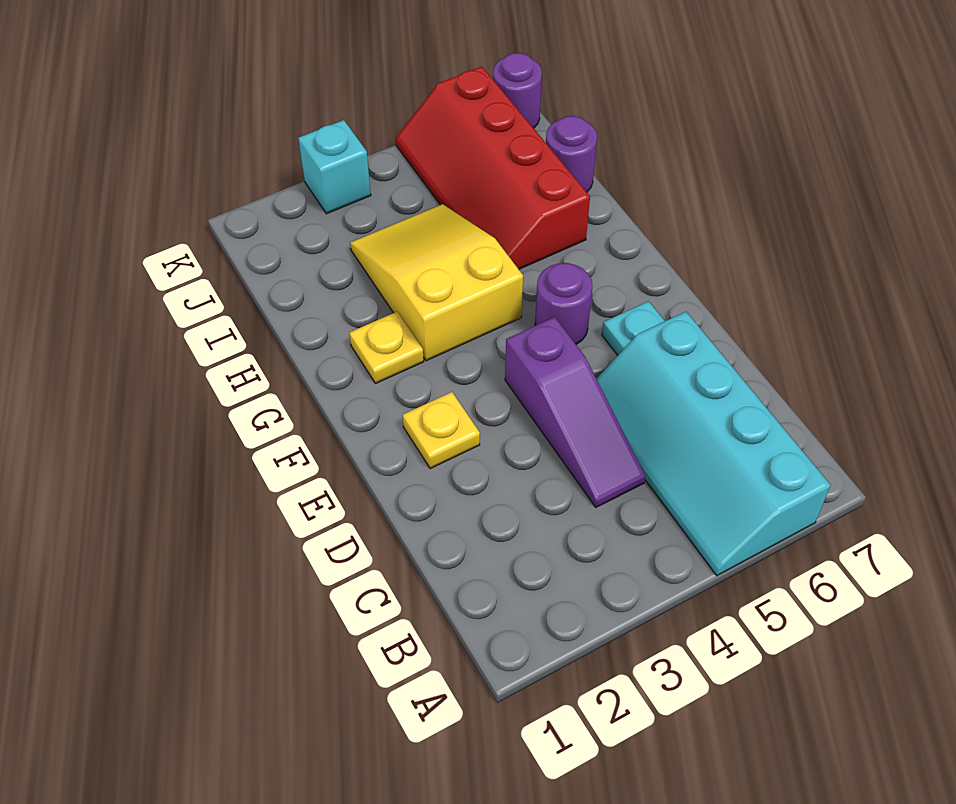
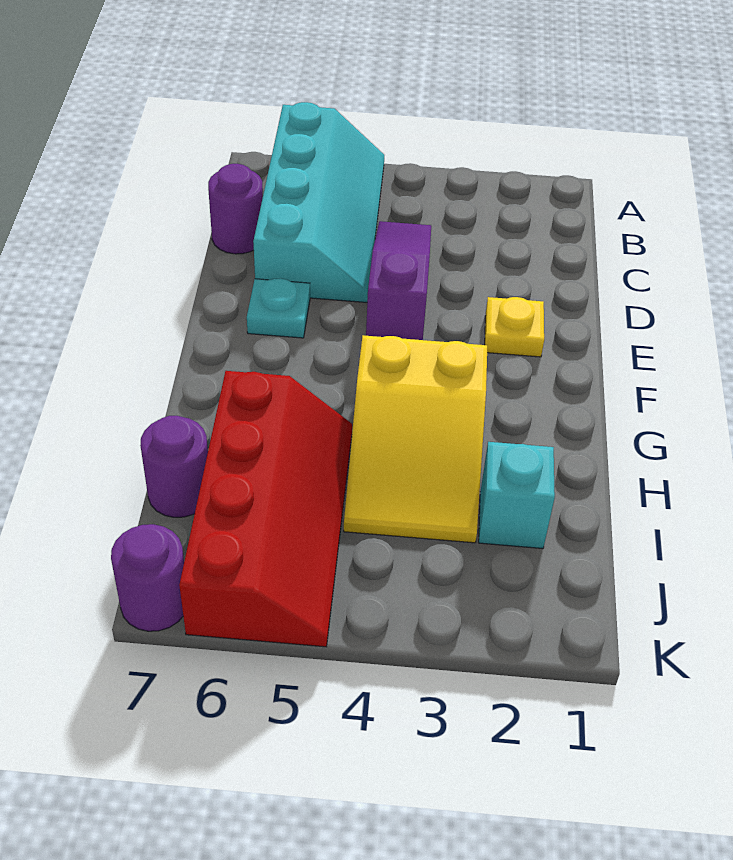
purple 1x1 round brick [535,263,592,344] -> purple 1x1 round brick moved to [208,164,263,254]
yellow 1x1 plate [349,312,424,384] -> none
cyan 1x1 brick [298,120,371,214] -> cyan 1x1 brick moved to [479,442,555,548]

